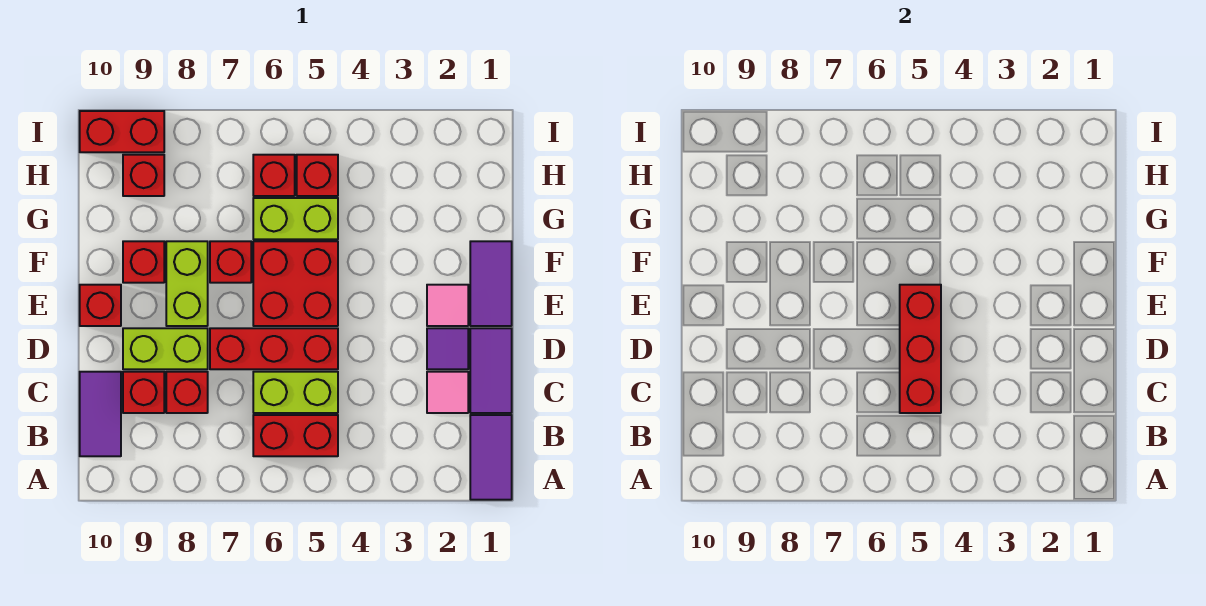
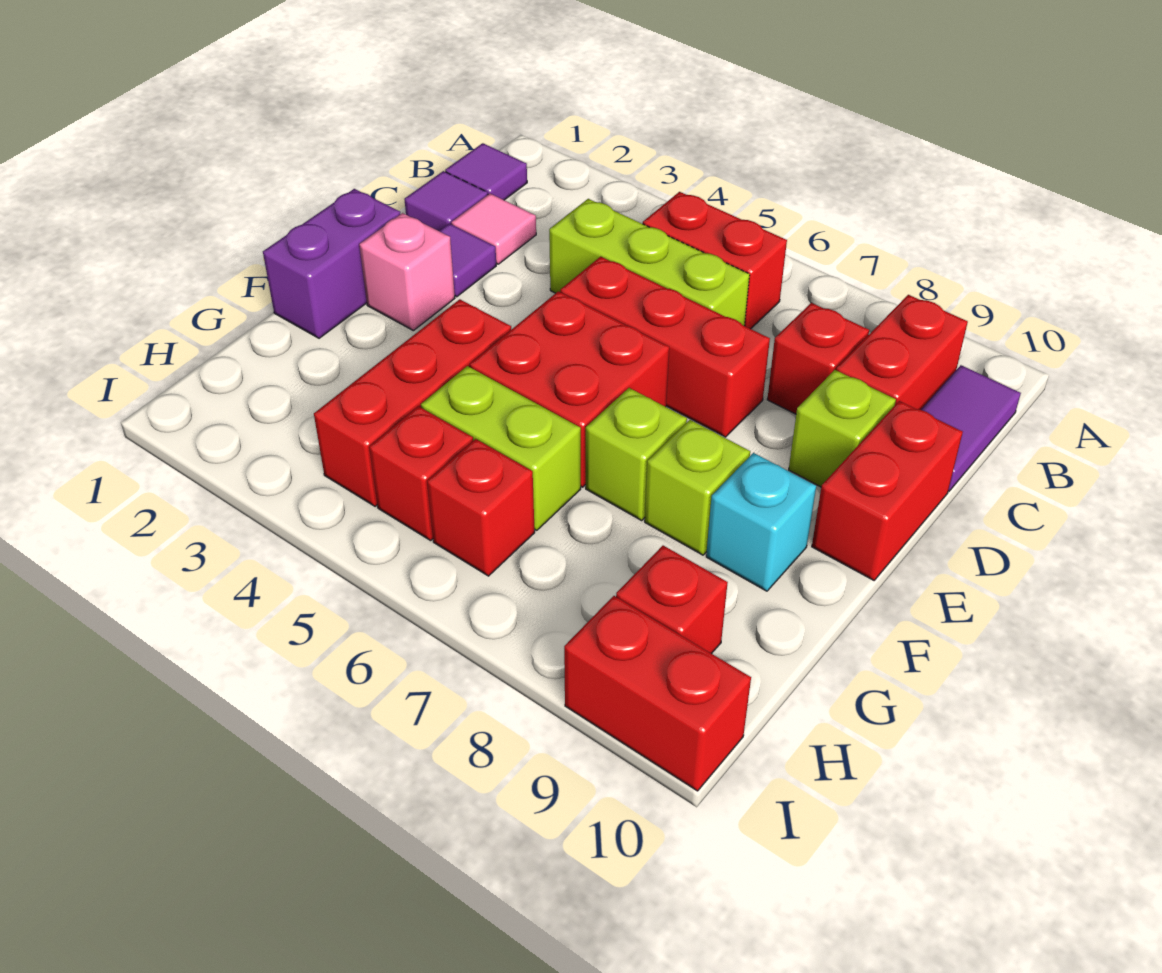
purple 1x2 tile [470,415,512,500] -> purple 1x1 tile [445,143,527,200]
purple 1x2 tile [470,328,512,413] -> purple 1x1 tile [404,171,488,231]
lime 1x2 brick [253,372,338,413] -> lime 1x3 brick [549,199,750,326]
red 1x3 brick [900,285,941,413] -> red 1x3 brick moved to [314,299,511,506]
red 1x1 brick [123,372,164,413] -> red 1x2 brick [836,295,968,410]
lime 1x2 brick [123,328,208,369] -> lime 1x1 brick [789,370,896,487]
purple 1x2 tile [470,241,512,326] -> purple 1x2 brick [263,189,400,338]
pink 1x1 tile [427,285,468,326] -> pink 1x1 brick [359,213,455,331]
lime 1x2 brick [166,241,208,326] -> lime 1x1 brick [645,420,750,555]
red 1x1 brick [80,285,121,326] -> red 1x2 brick [812,401,963,580]
red 1x1 brick [210,241,251,283] -> lime 1x1 brick [586,388,687,520]
red 1x1 brick [123,241,164,283] -> cyan 1x1 brick [706,453,816,591]

